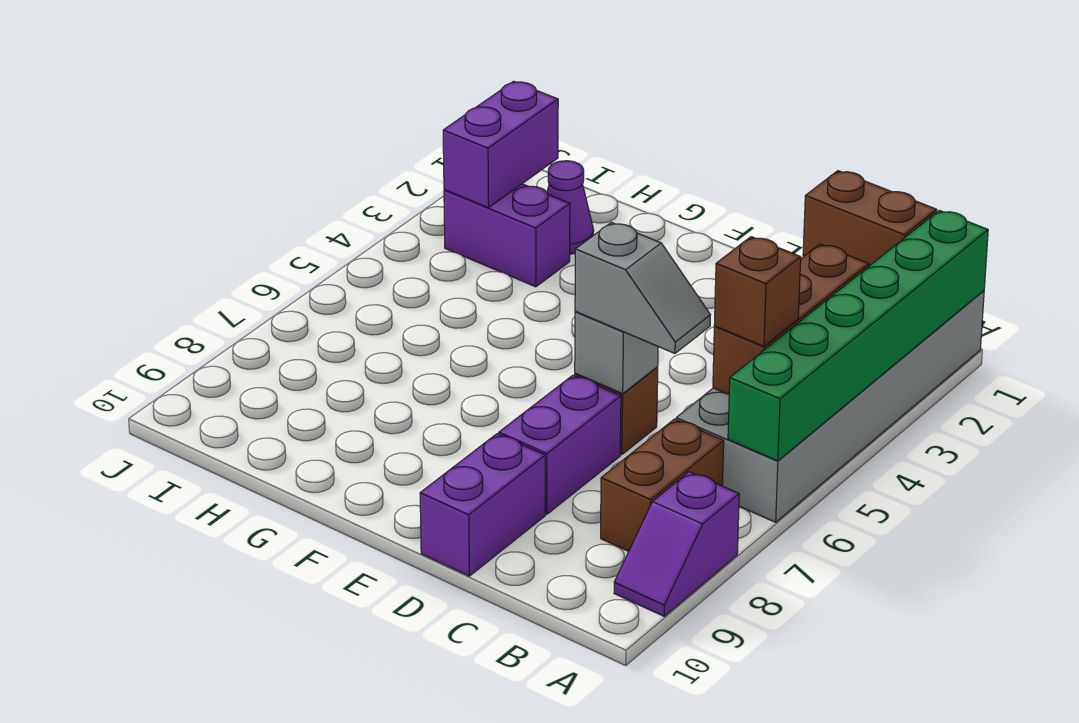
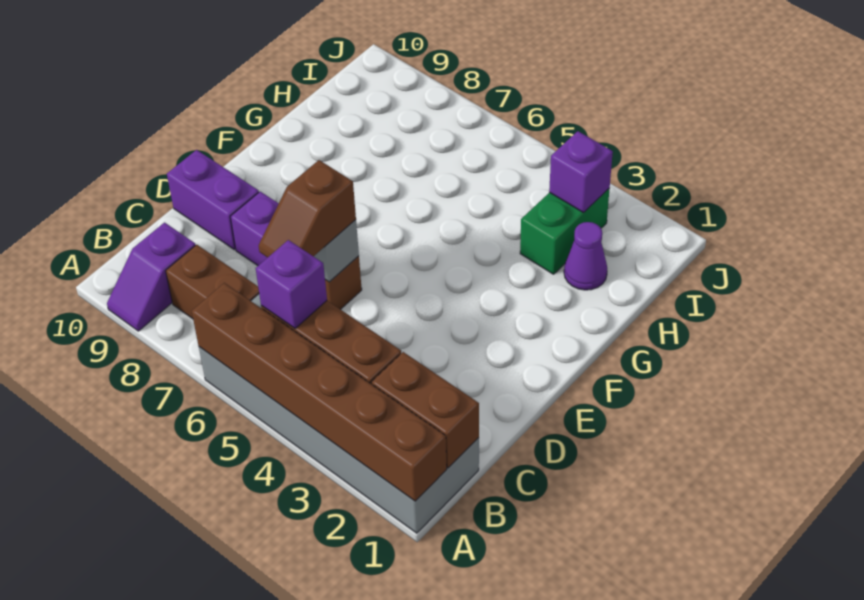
green 1x6 brick [728,210,988,461] -> brown 1x6 brick [192,283,447,501]
purple 1x2 slope [614,472,739,616] -> purple 1x2 slope turned to [107,223,195,331]
brown 1x2 brick [803,171,937,266] -> brown 1x2 brick turned to [371,352,479,468]
brown 1x1 brick [714,237,801,346] -> purple 1x1 brick [256,240,327,328]
grey 1x2 slope [575,222,710,353] -> brown 1x2 slope [259,160,356,258]
purple 1x2 brick [444,184,570,287] -> green 1x2 brick [520,188,610,274]
purple 1x2 brick [443,81,558,208] -> purple 1x1 brick [549,131,613,213]

